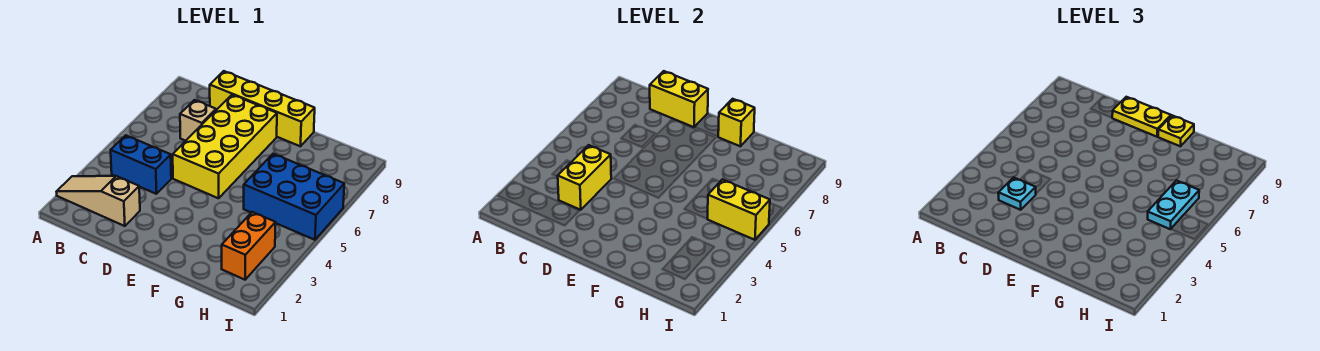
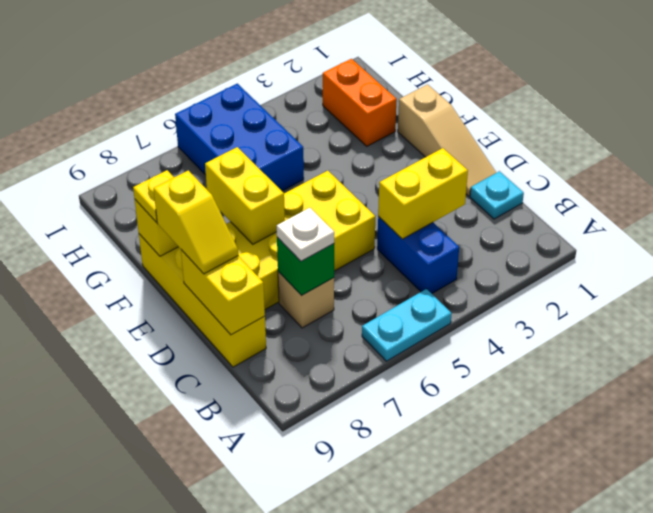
tan 1x3 slope [56,176,140,226] -> tan 1x3 slope moved to [398,84,496,196]
cyan 1x1 plate [998,177,1036,210] -> cyan 1x1 plate moved to [470,171,524,219]
none -> green 1x1 brick [277,237,334,295]
none -> white 1x1 plate [277,208,334,261]
yellow 1x2 plate [1112,97,1171,137] -> yellow 1x2 slope [154,170,238,274]
orange 1x2 brick [222,212,276,280] -> orange 1x2 brick turned to [323,59,397,146]
yellow 1x2 brick [708,180,770,240] -> yellow 1x2 brick moved to [205,147,285,244]
cyan 1x2 plate [1148,181,1199,229] -> cyan 1x2 plate moved to [362,289,452,361]

